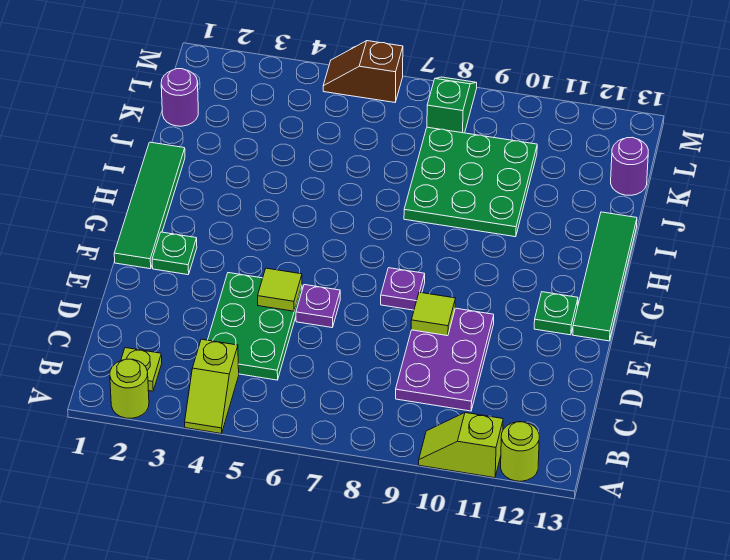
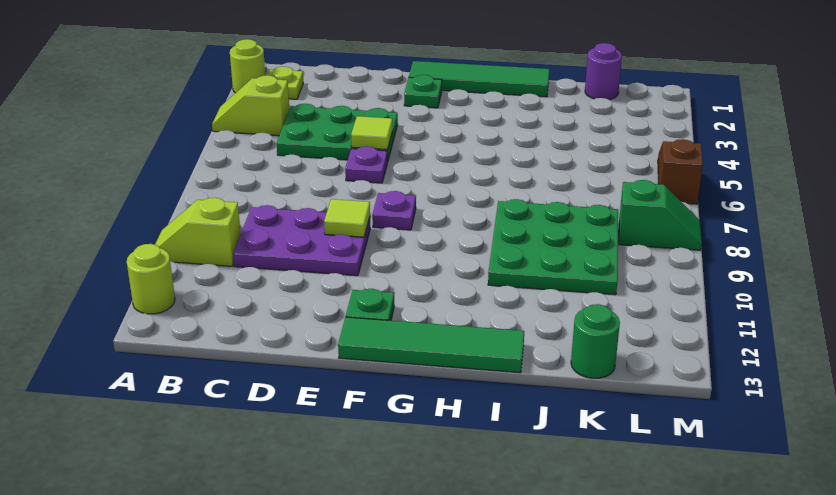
lime 1x2 slope [419,413,503,478] -> lime 1x2 slope turned to [155,198,241,266]
purple 1x1 round brick [611,137,648,195] -> green 1x1 round brick [571,304,620,378]

